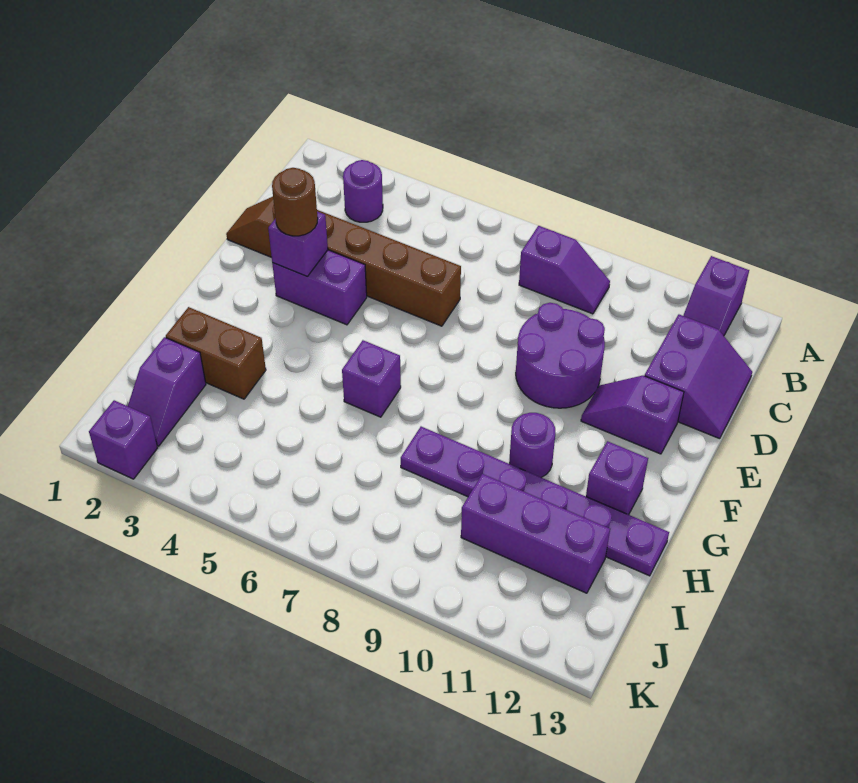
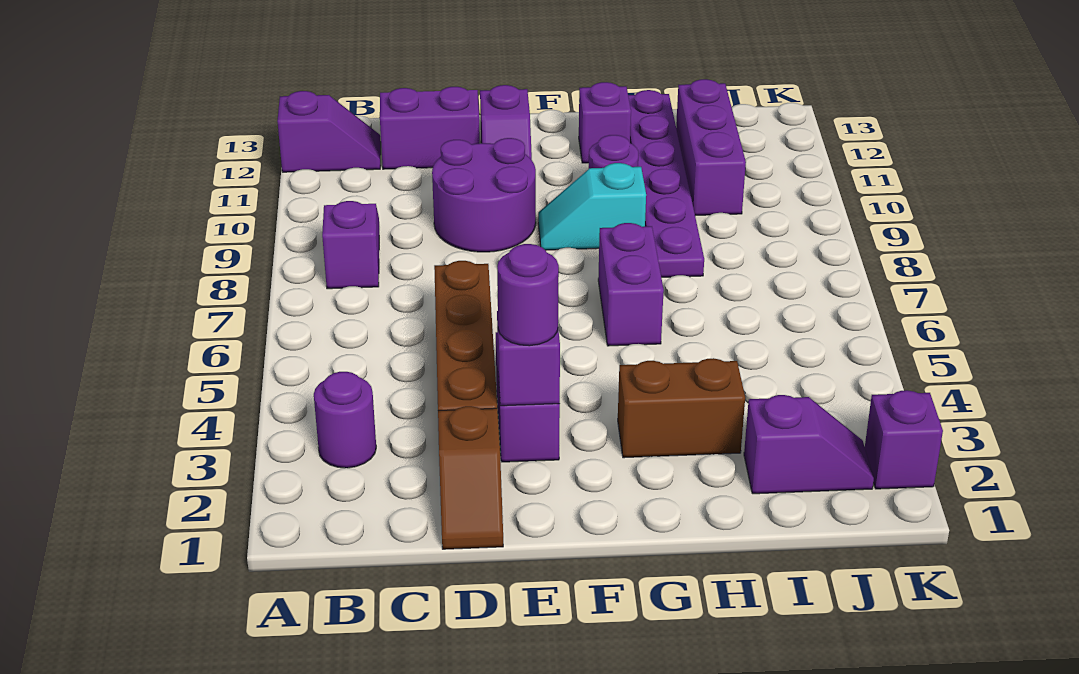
brown 1x1 round brick [272,168,318,236] -> purple 1x1 round brick [497,244,559,346]
none -> cyan 1x2 slope [538,163,646,250]
purple 1x1 brick [342,340,401,417] -> purple 1x2 brick [598,223,664,346]
brown 1x2 brick [166,307,266,399] -> brown 1x2 brick turned to [618,358,745,458]

